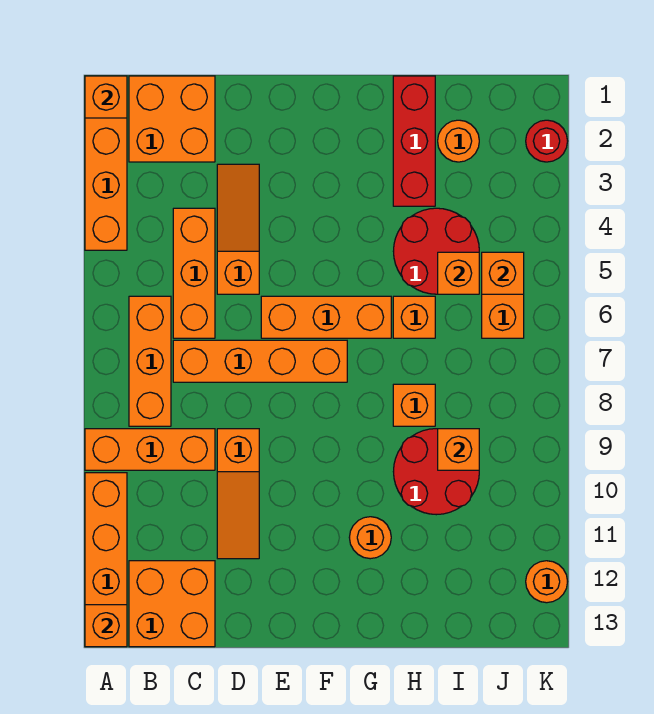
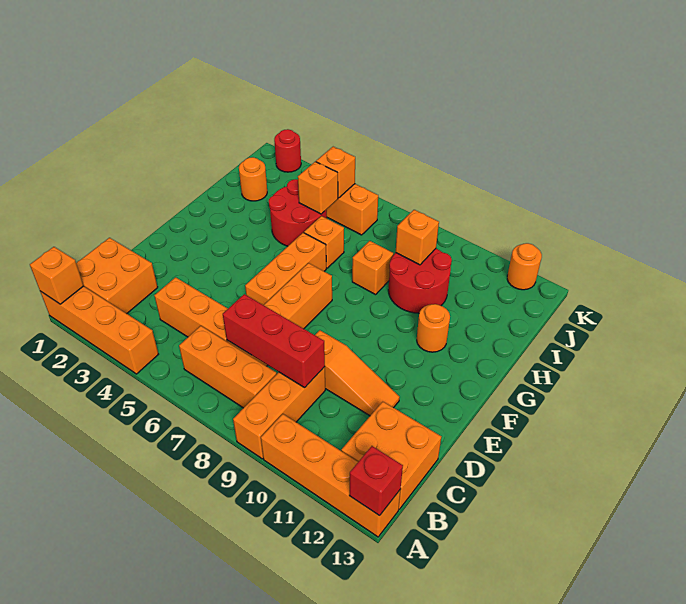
orange 1x1 brick [85,605,127,647] -> red 1x1 brick [349,446,403,516]
orange 1x3 slope [217,164,259,294] -> none
red 1x3 brick [393,76,435,206] -> red 1x3 brick moved to [223,294,325,388]

